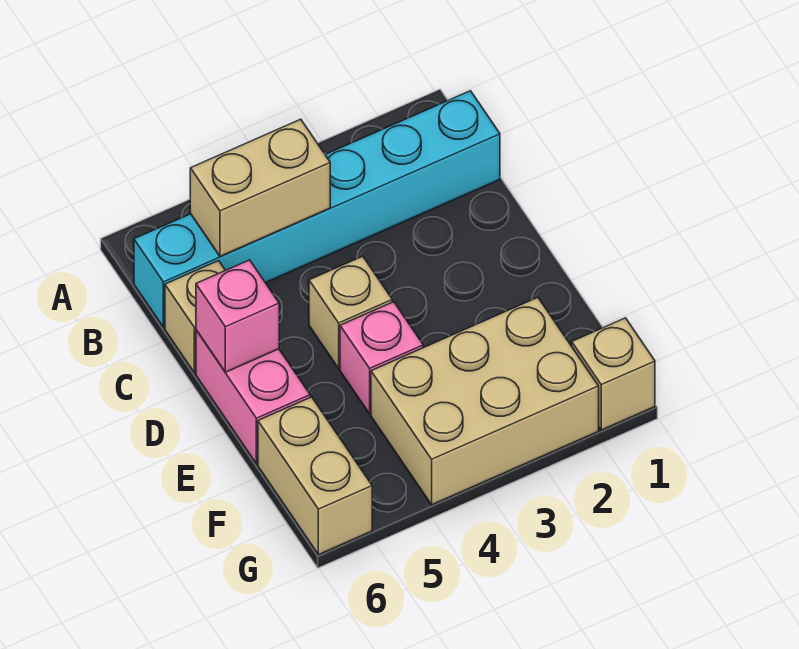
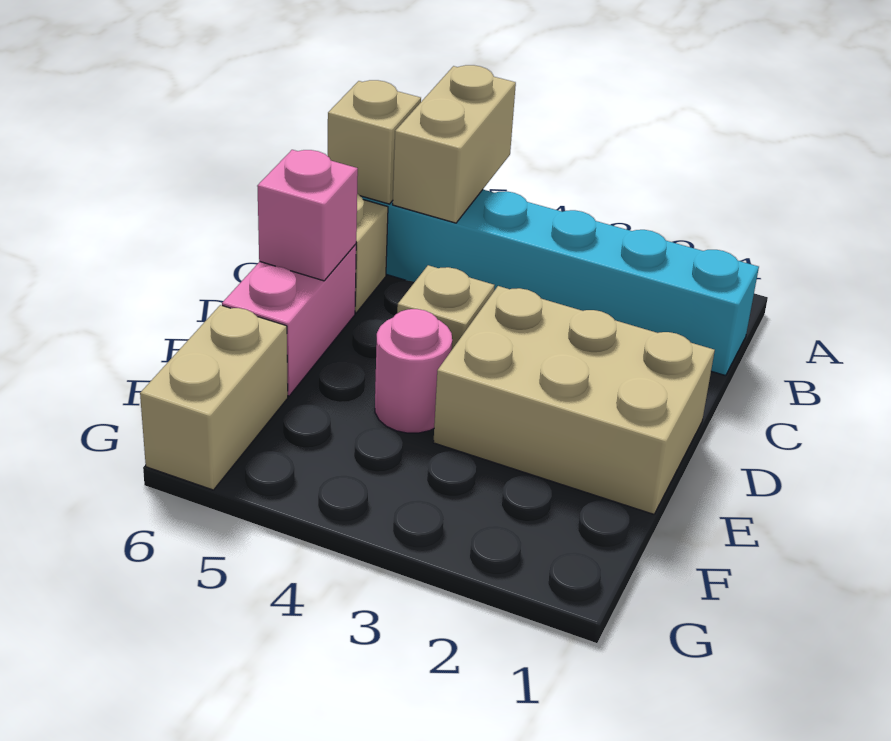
tan 1x2 brick [190,119,330,256] -> tan 1x2 brick turned to [393,65,516,223]
pink 1x1 brick [340,302,423,414] -> pink 1x1 round brick [375,309,452,433]
tan 2x3 brick [371,297,599,505] -> tan 2x3 brick moved to [433,286,715,514]
tan 1x1 brick [572,318,655,430] -> tan 1x1 brick moved to [328,80,421,204]

